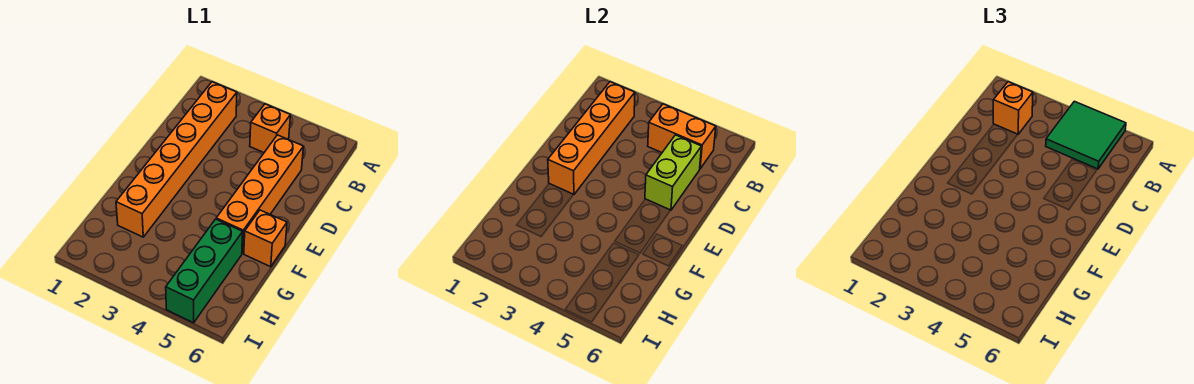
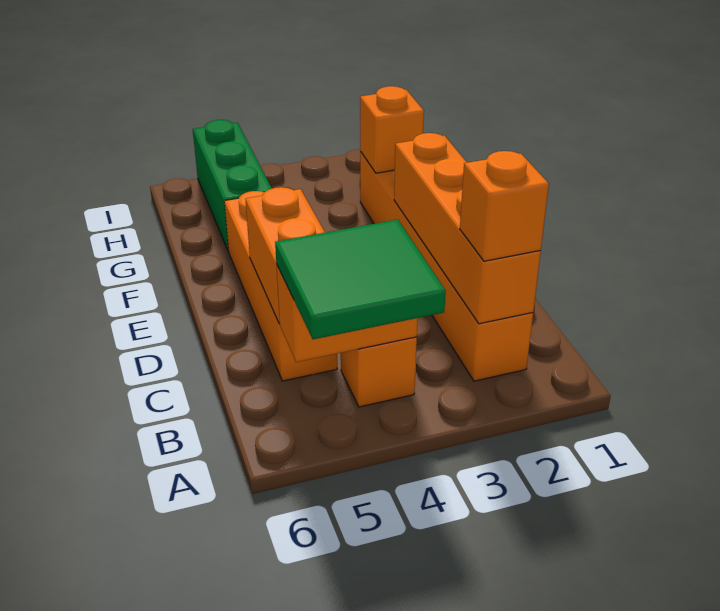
lime 1x2 brick [645,135,701,210] -> orange 1x2 brick [246,187,325,324]
orange 1x1 brick [244,210,287,267] -> orange 1x1 brick moved to [360,86,424,173]

